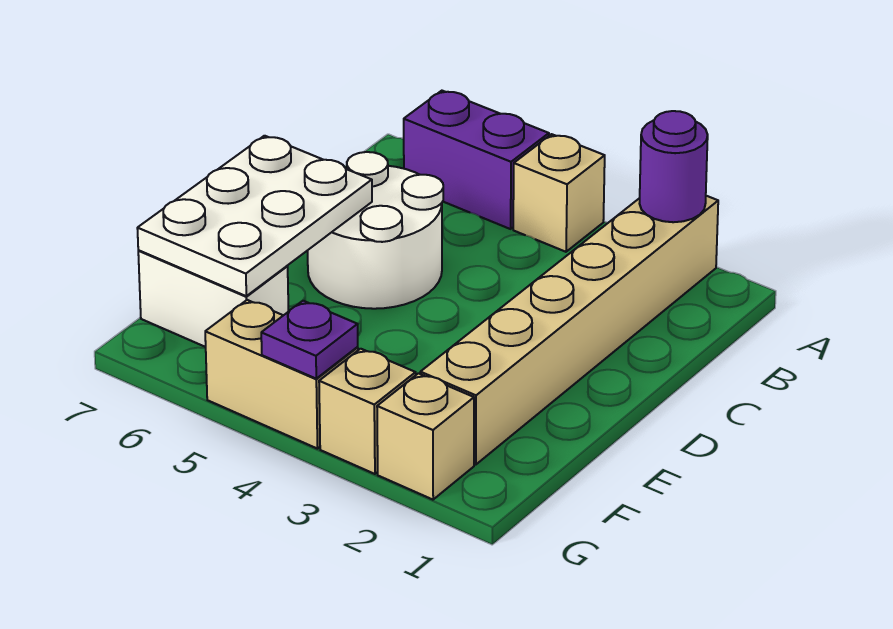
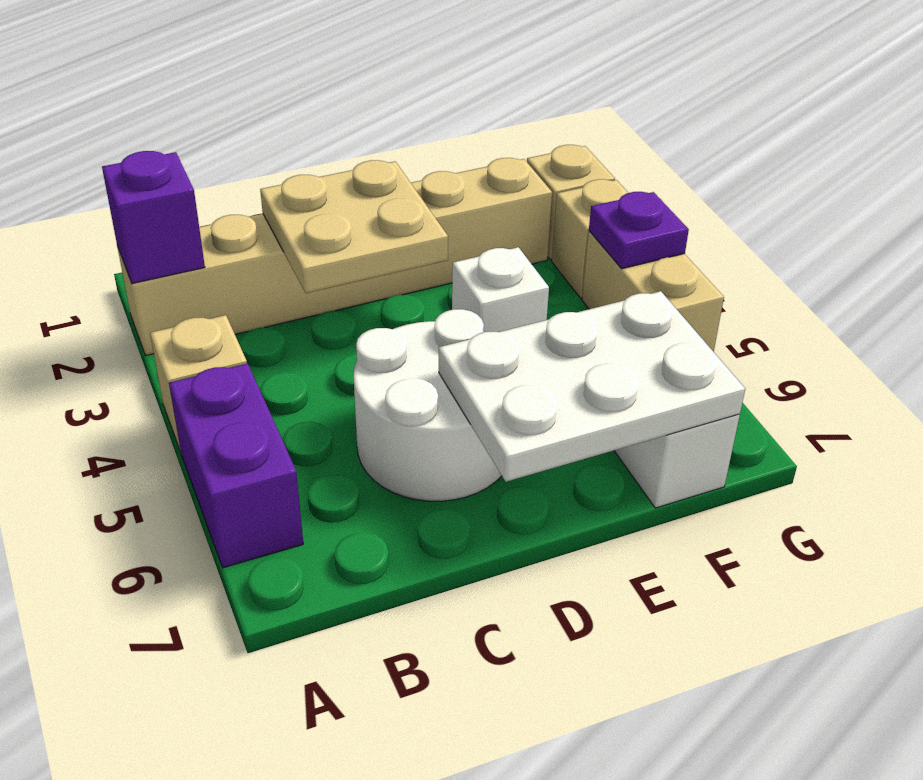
purple 1x1 round brick [640,111,708,222] -> purple 1x1 brick [102,151,205,284]
none -> tan 2x2 plate [260,160,448,293]
none -> white 1x1 brick [452,247,549,332]

